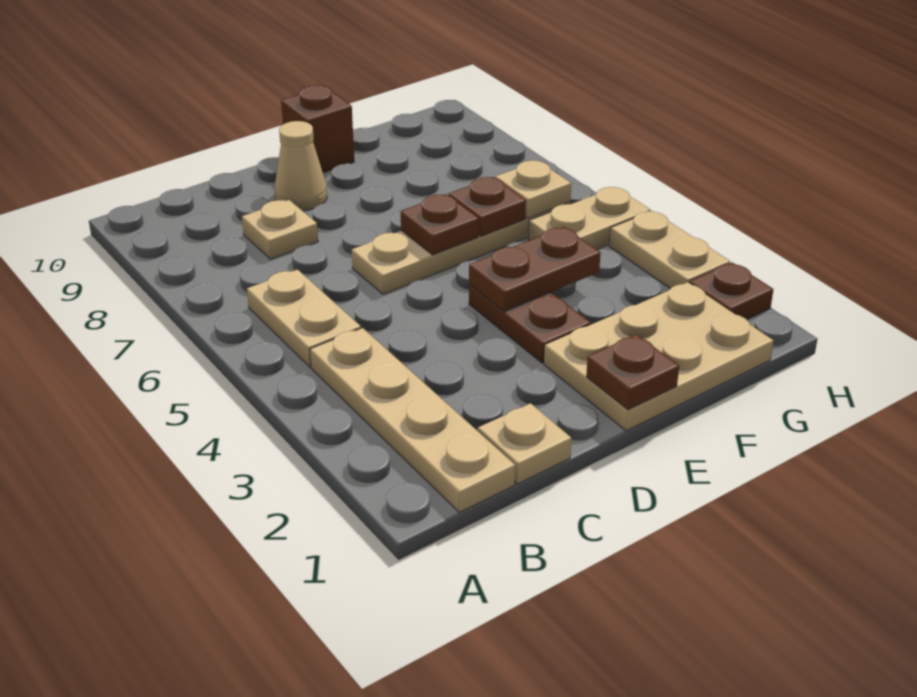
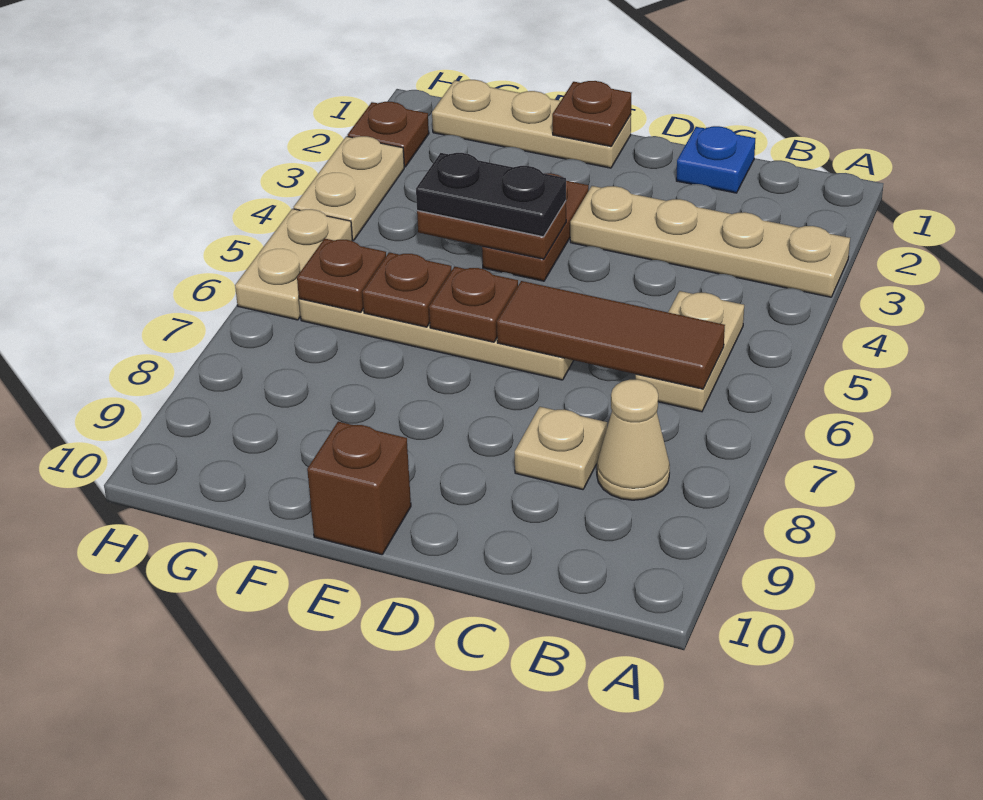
tan 1x4 plate [310,328,515,512] -> tan 1x4 plate turned to [570,186,850,297]
none -> brown 1x3 tile [497,281,725,389]
tan 1x1 plate [478,403,571,484] -> blue 1x1 plate [676,126,755,193]
tan 1x1 cone [274,121,327,211] -> tan 1x1 cone moved to [597,379,670,500]
tan 2x3 plate [544,282,773,431] -> tan 1x3 plate [432,80,631,168]
none -> black 1x2 plate [416,153,566,237]
tan 1x2 plate [529,187,651,249] -> tan 1x2 plate turned to [235,209,353,320]
tan 1x1 plate [495,161,571,218] -> brown 1x1 plate [297,239,386,312]

